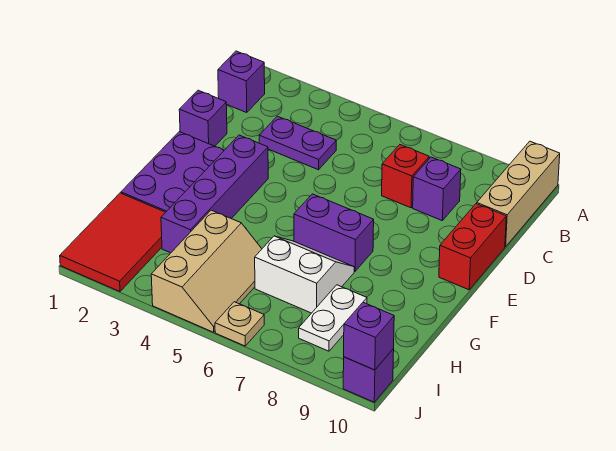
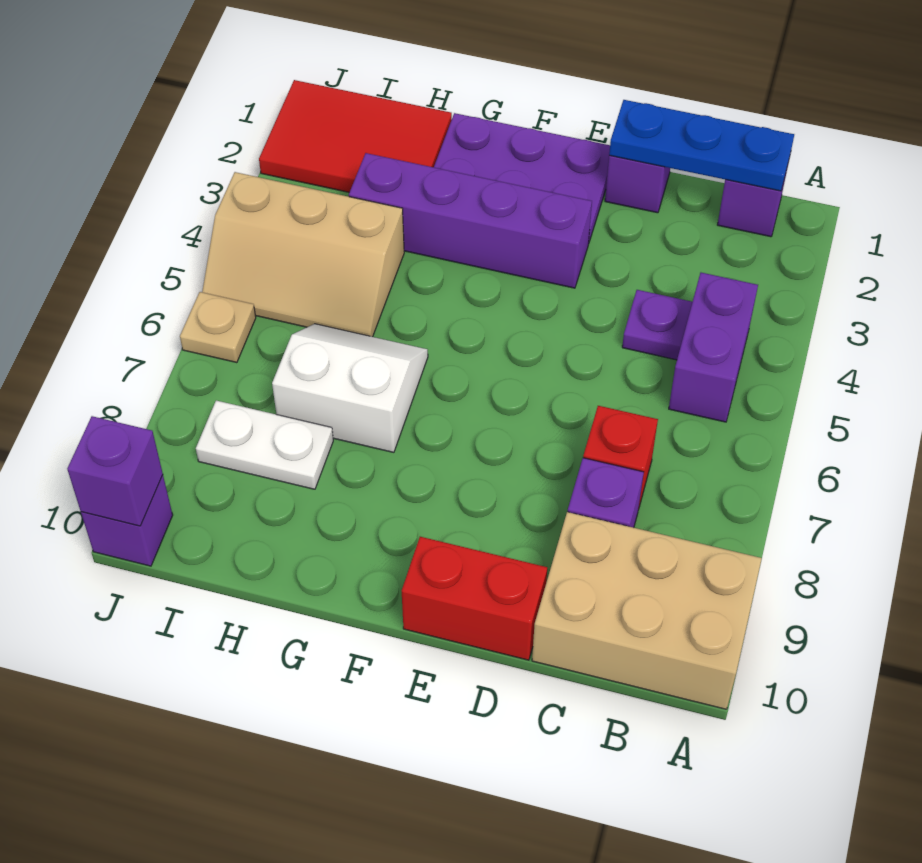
tan 1x3 brick [477,141,560,247] -> tan 2x3 brick [532,512,762,709]
none -> blue 1x3 plate [609,100,794,191]
purple 1x2 plate [259,116,336,170] -> purple 1x1 plate [622,290,692,360]
purple 1x2 brick [294,194,374,271] -> purple 1x2 brick moved to [669,273,758,422]
white 2x2 slope [255,236,354,313] -> white 2x2 slope turned to [272,324,428,452]

